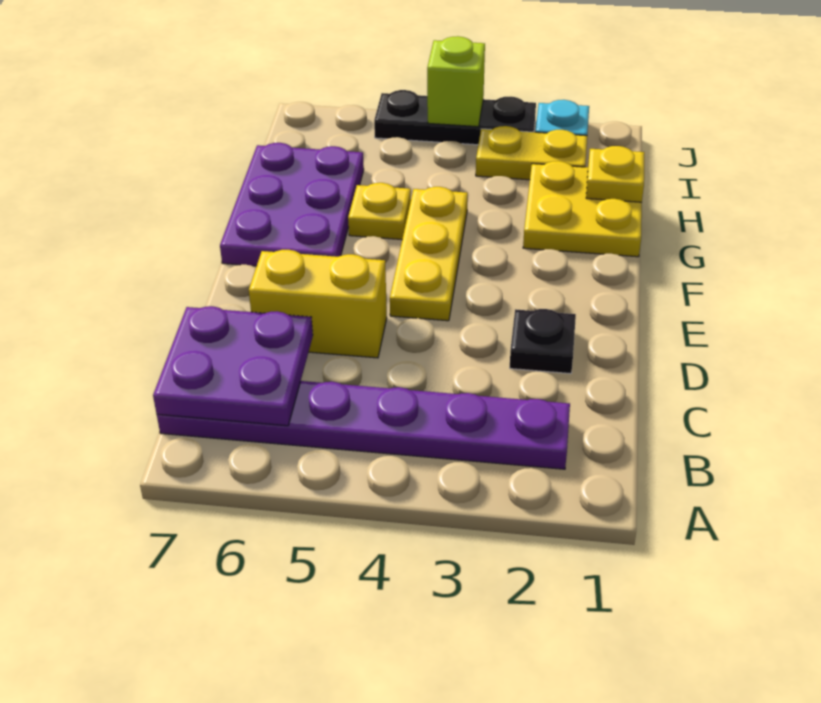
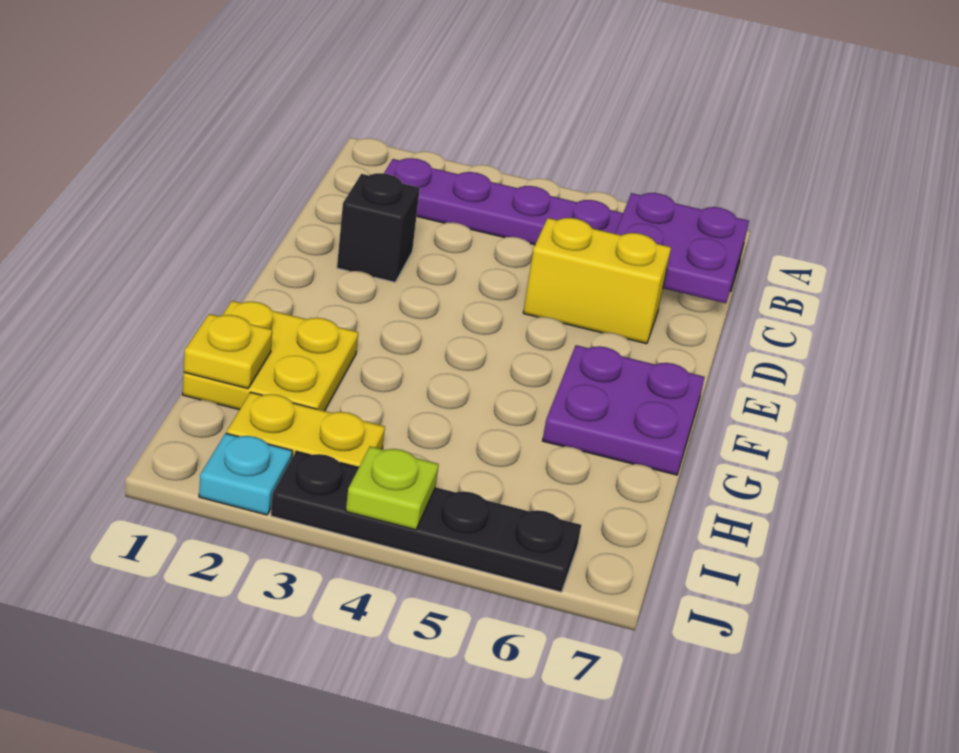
black 1x1 plate [510,309,576,374] -> black 1x1 brick [337,173,420,282]
yellow 1x3 plate [390,187,468,321] -> none
purple 2x3 plate [220,143,364,266] -> purple 2x2 plate [543,345,705,475]
yellow 1x1 plate [348,183,411,239] -> none
black 1x3 plate [374,90,536,145] -> black 1x4 plate [271,451,581,592]
lime 1x1 brick [427,36,485,127] -> lime 1x1 plate [346,446,439,530]

